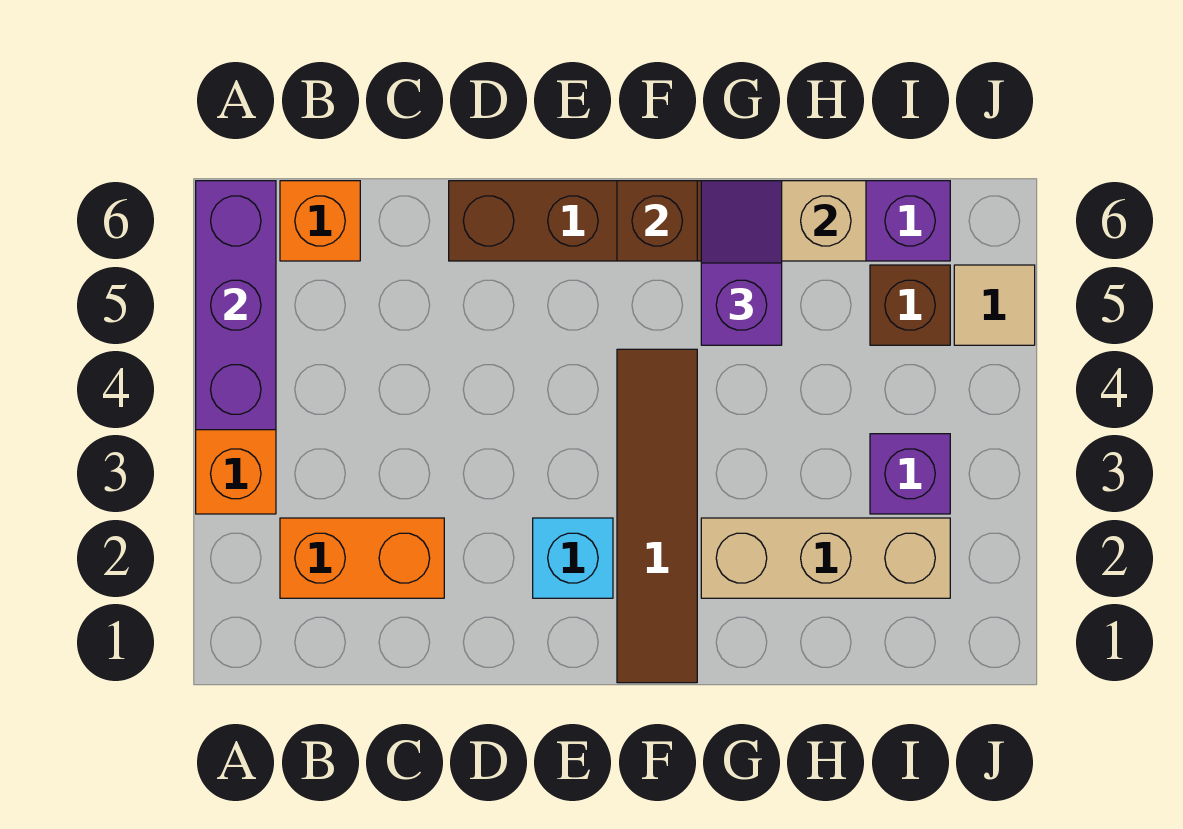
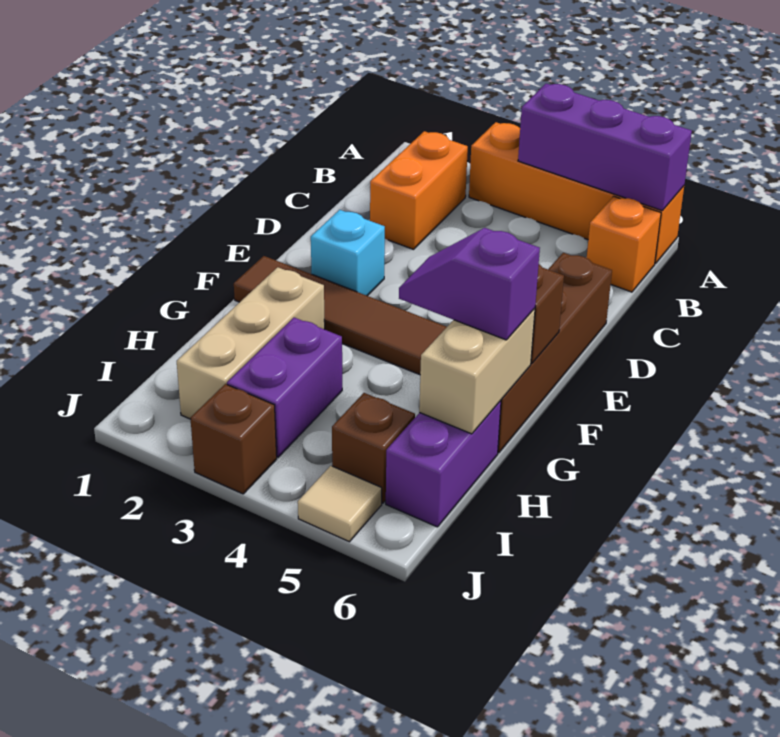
purple 1x2 slope [701,181,782,345] -> purple 1x2 slope turned to [399,228,540,340]
purple 1x1 brick [870,434,950,514] -> purple 1x2 brick [227,318,342,457]
none -> brown 1x1 brick [190,384,277,494]

